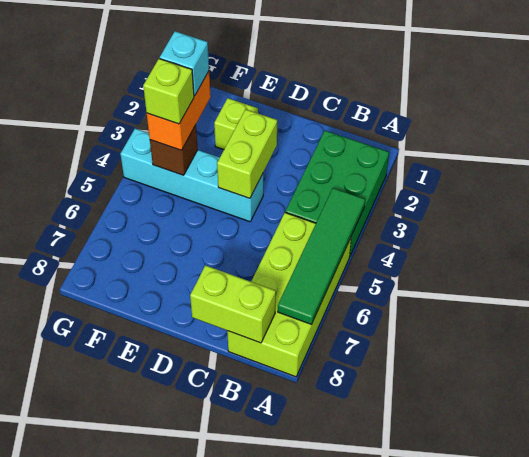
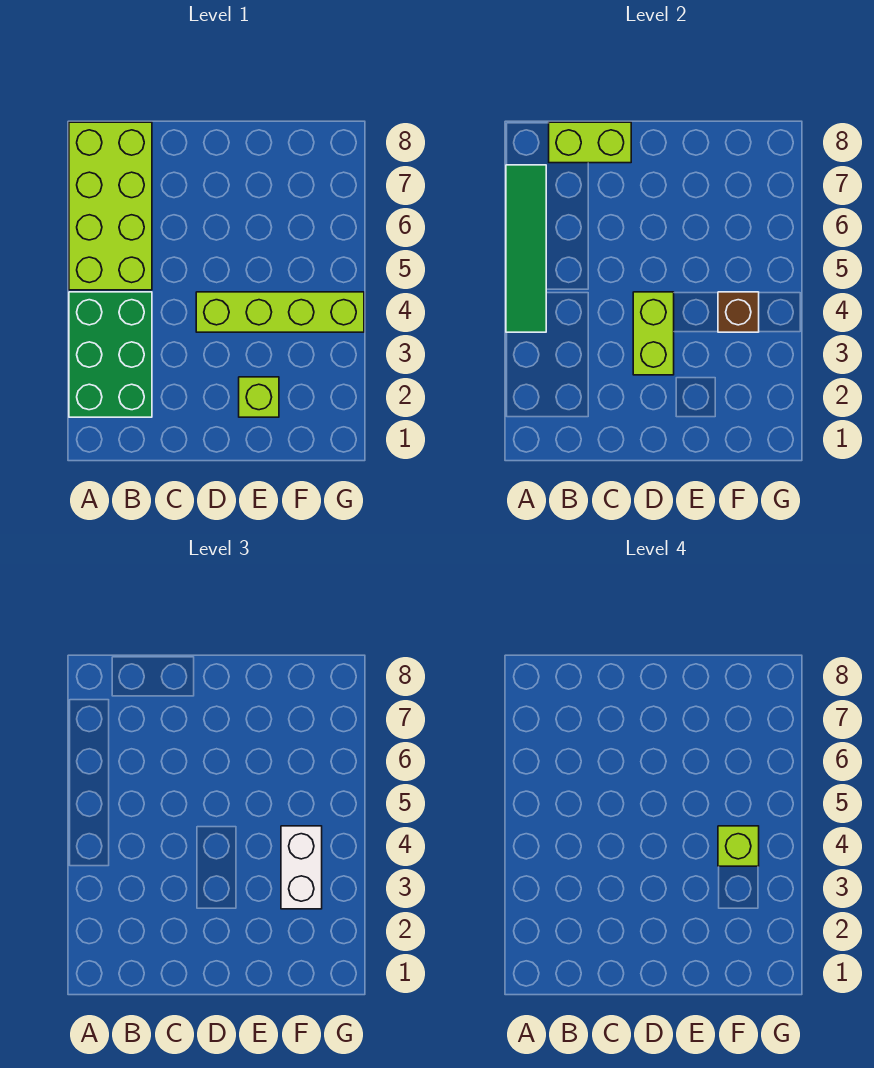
cyan 1x4 brick [120,129,263,222] -> lime 1x4 brick [196,292,364,332]
orange 1x2 brick [147,71,211,150] -> white 1x2 brick [281,826,322,909]
cyan 1x1 brick [160,31,209,96] -> none

